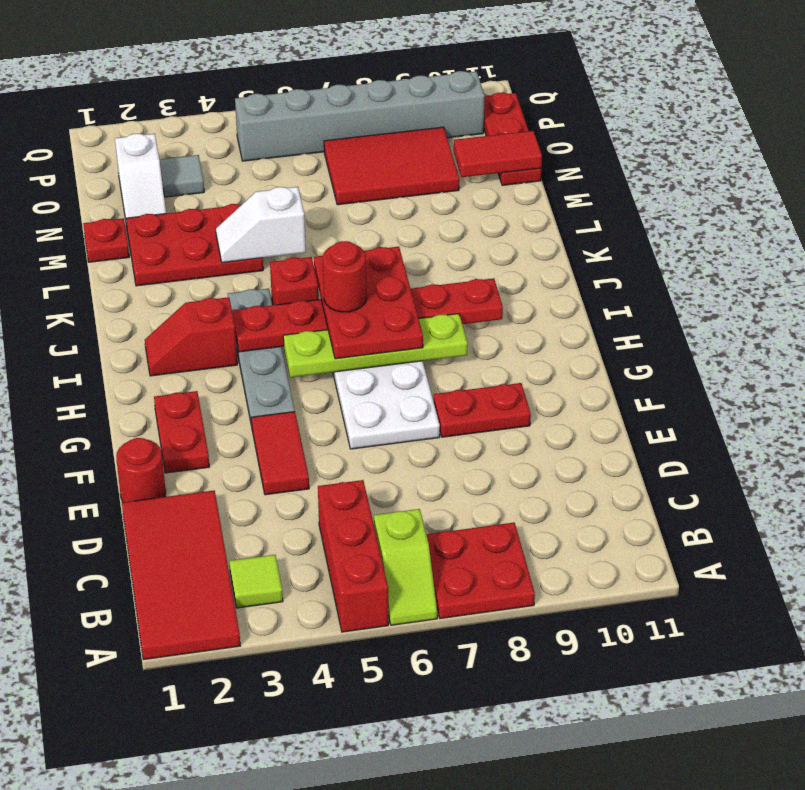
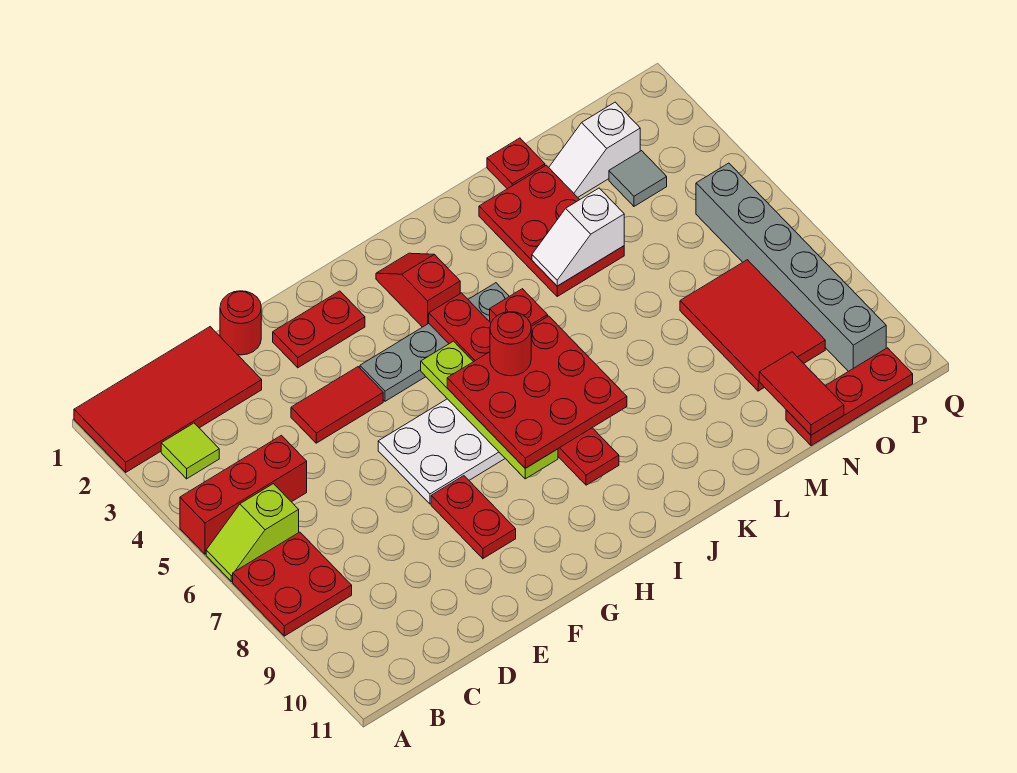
red 2x3 plate [314,247,423,359] -> red 3x3 plate [447,316,627,468]
white 1x2 slope [216,187,306,263] -> white 1x2 slope turned to [532,188,624,286]

